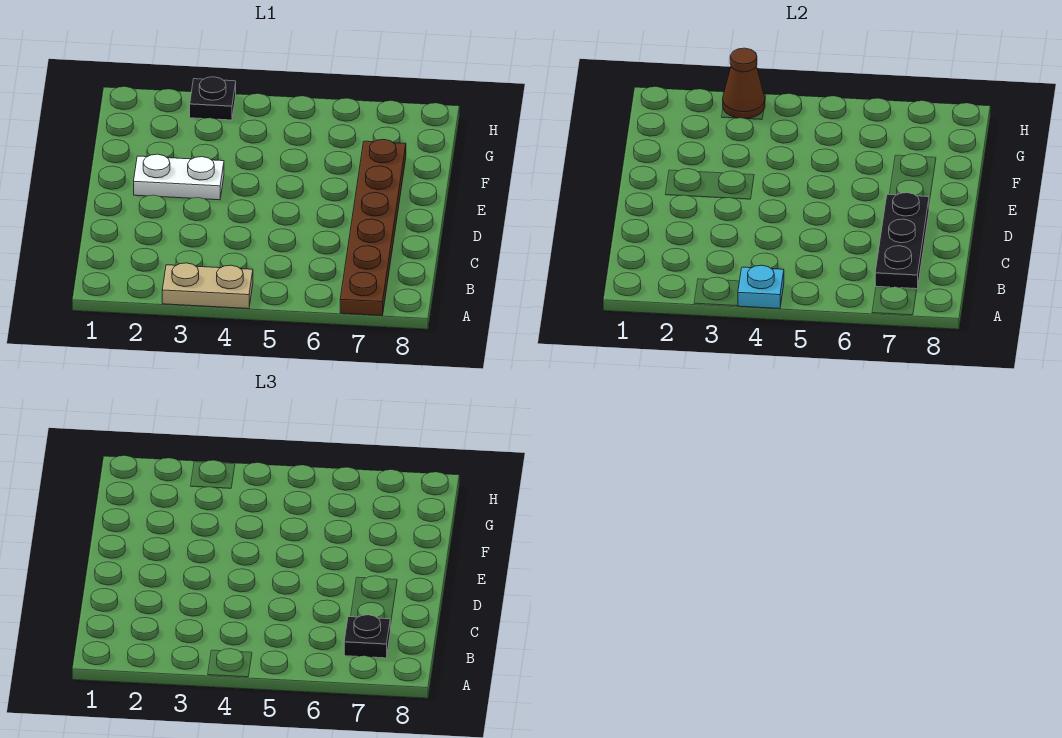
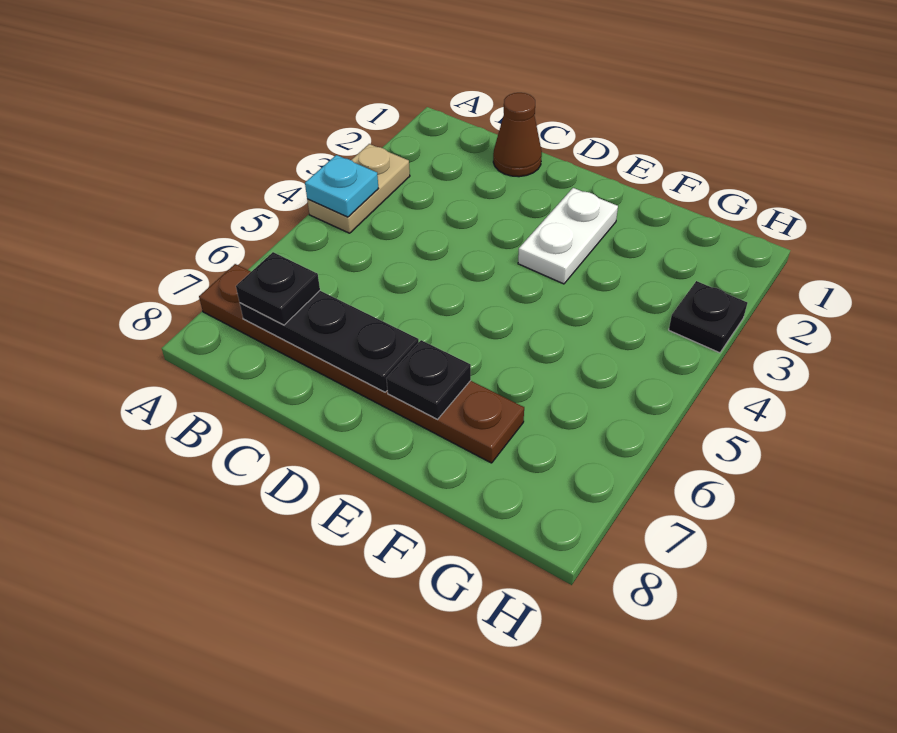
none -> black 1x1 plate [386,340,471,419]
brown 1x1 cone [723,48,765,119] -> brown 1x1 cone moved to [493,93,542,177]

